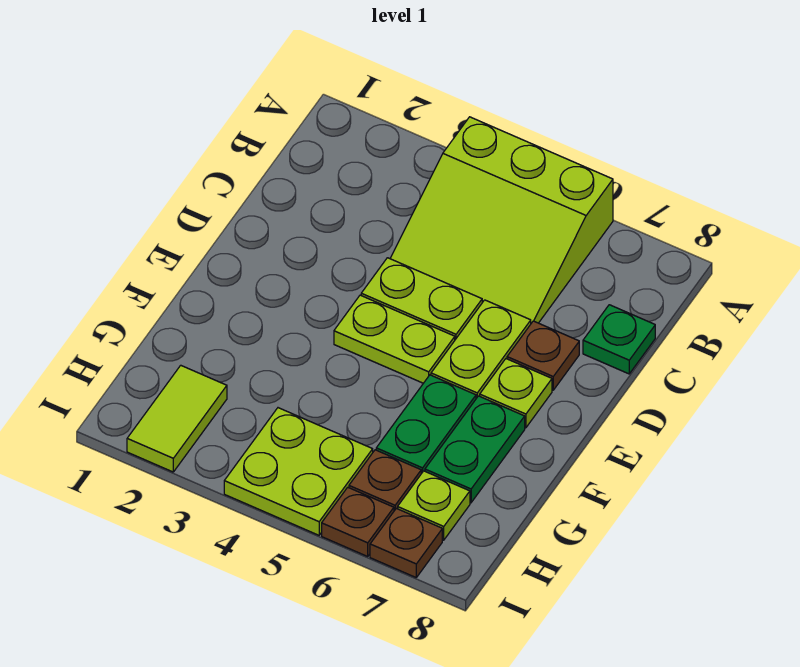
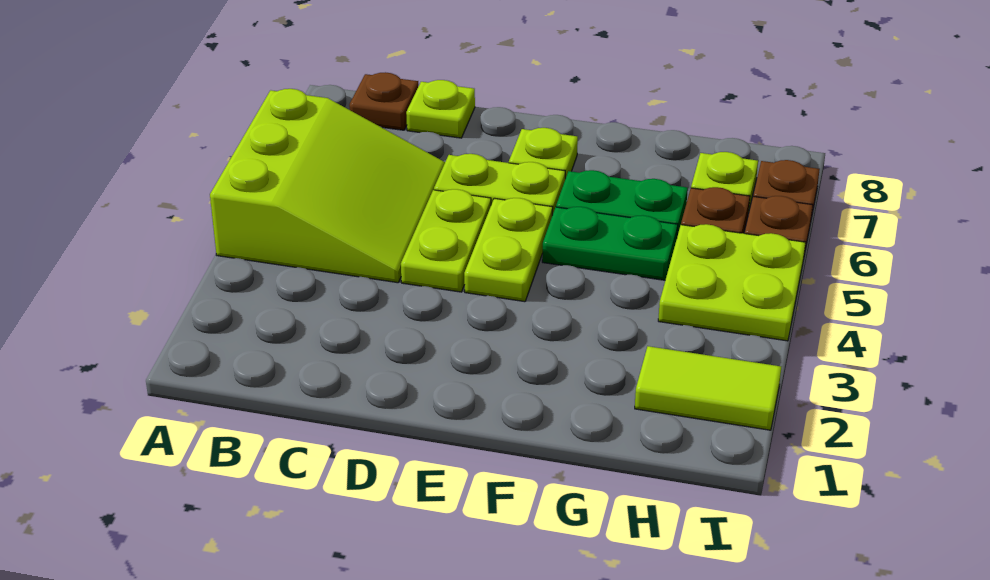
green 1x1 plate [583,305,655,374] -> lime 1x1 plate [406,80,475,138]
brown 1x1 plate [507,321,579,390] -> brown 1x1 plate moved to [349,72,418,130]
green 1x2 plate [425,396,525,503] -> green 1x2 plate moved to [542,207,678,280]

